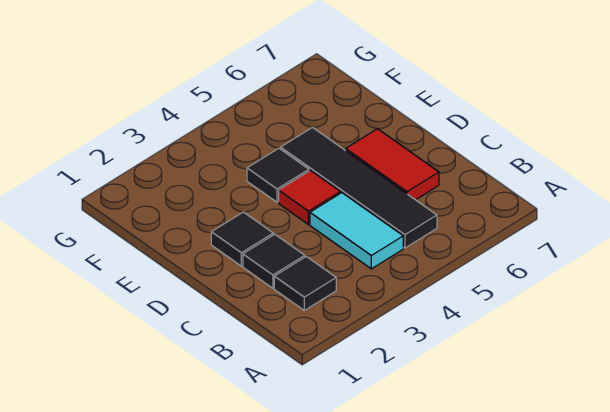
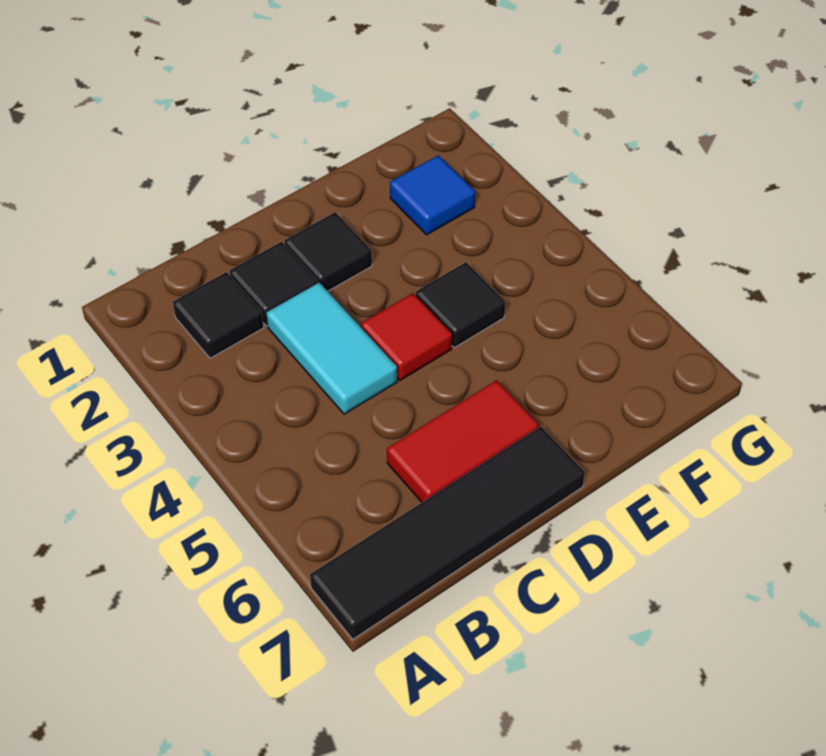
cyan 1x2 tile [310,193,403,269] -> cyan 1x2 tile turned to [267,283,397,414]
black 1x4 tile [281,128,437,248] -> black 1x4 tile moved to [310,427,585,639]
none -> blue 1x1 tile [390,155,475,235]

